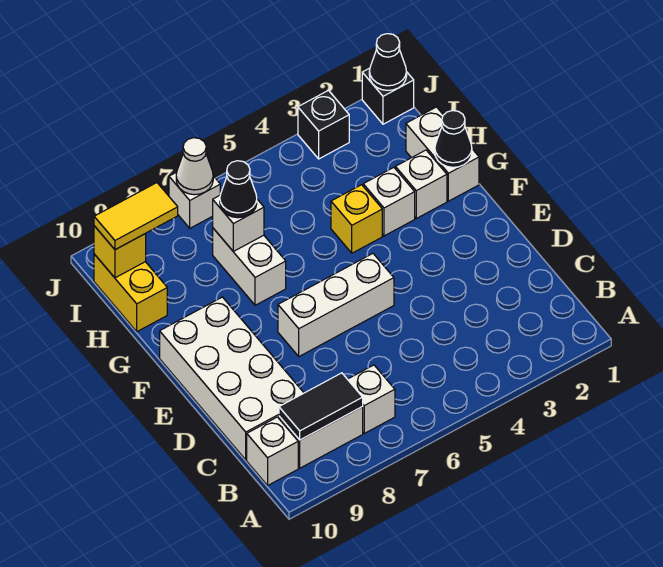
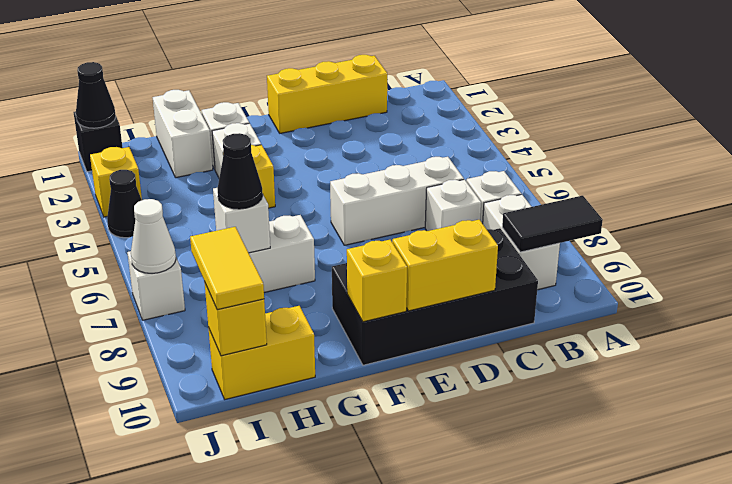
black 1x2 tile [279,373,363,440] -> black 1x2 tile turned to [502,196,603,252]
white 1x1 brick [247,417,298,485] -> white 1x1 brick moved to [425,179,481,231]
none -> yellow 1x3 brick [267,55,387,133]
white 2x4 brick [160,297,304,460] -> black 2x4 brick [332,228,538,365]
none -> yellow 1x2 brick [392,220,498,311]
white 1x3 brick [278,254,394,356] -> white 1x3 brick turned to [330,157,464,245]
none -> yellow 1x1 brick [347,240,407,322]
white 1x2 brick [406,107,479,201] -> white 1x2 brick turned to [153,90,213,178]
black 1x1 cone [435,111,472,167] -> black 1x1 cone moved to [107,170,142,238]
black 1x1 brick [298,90,349,159] -> yellow 1x1 brick [90,147,142,217]

